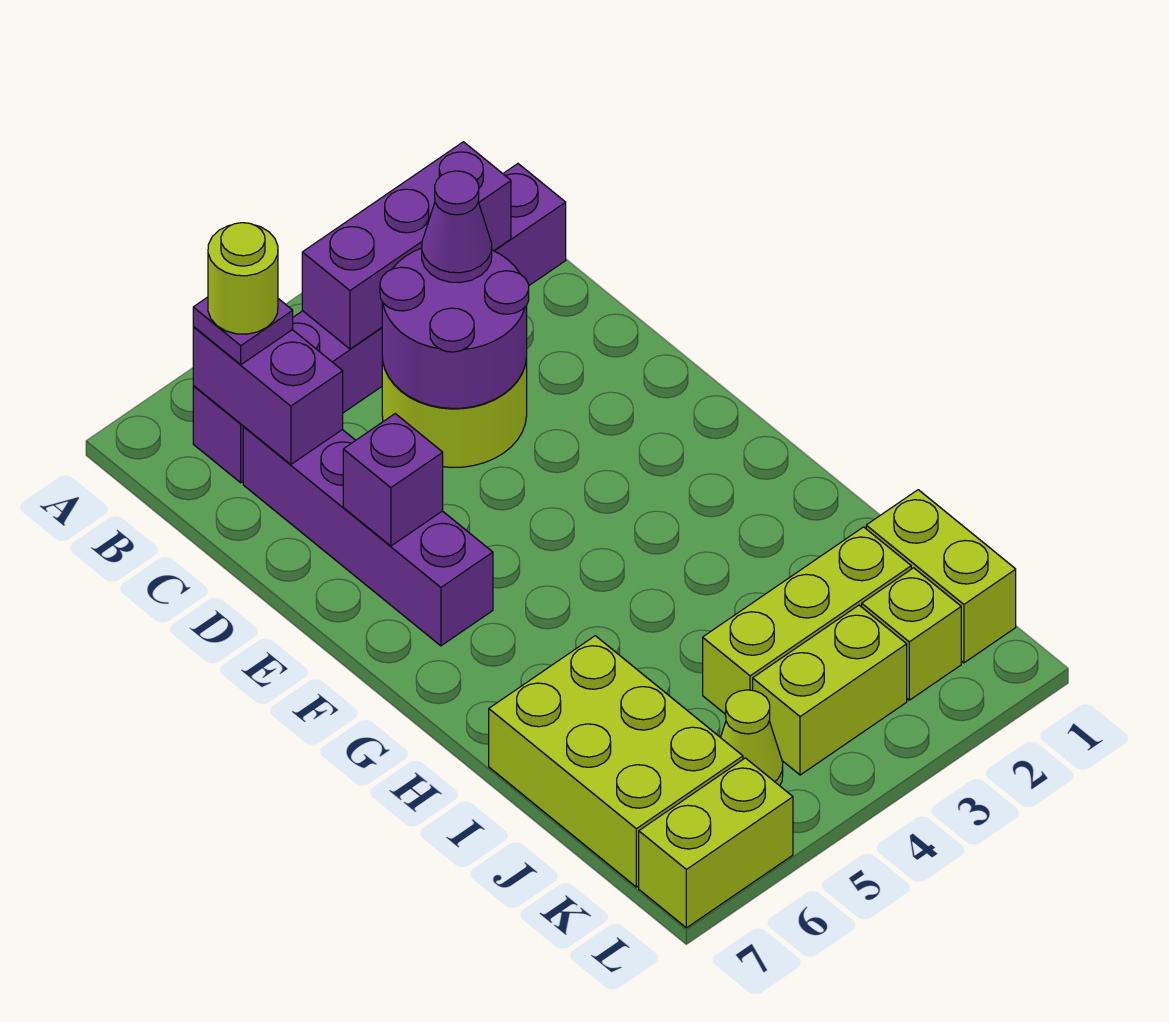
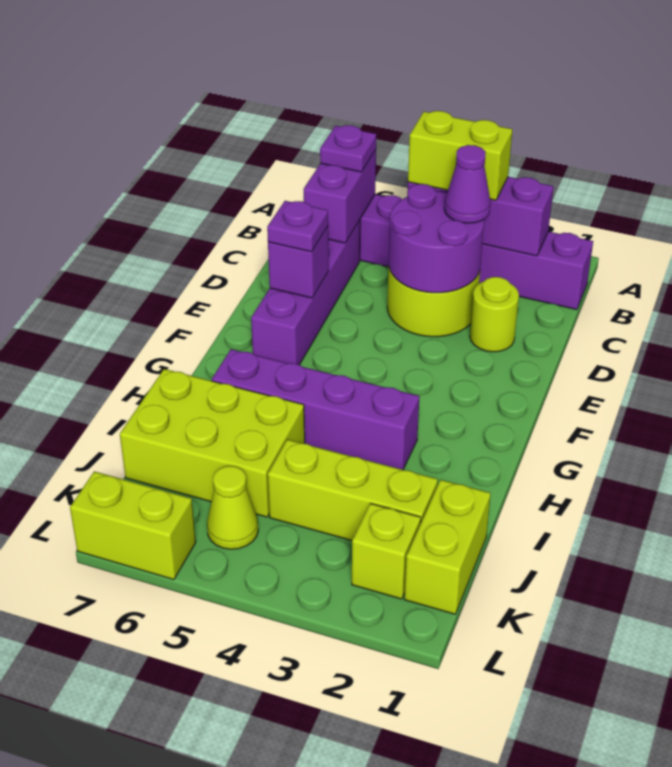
lime 1x1 round brick [208,223,278,334] -> lime 1x1 round brick moved to [470,277,519,352]
none -> purple 1x1 plate [267,201,328,252]
none -> purple 1x4 brick [212,349,419,470]
lime 2x3 brick [489,636,743,887] -> lime 2x3 brick turned to [120,369,305,517]
lime 1x2 brick [753,605,907,775] -> lime 1x2 brick moved to [408,111,513,200]

